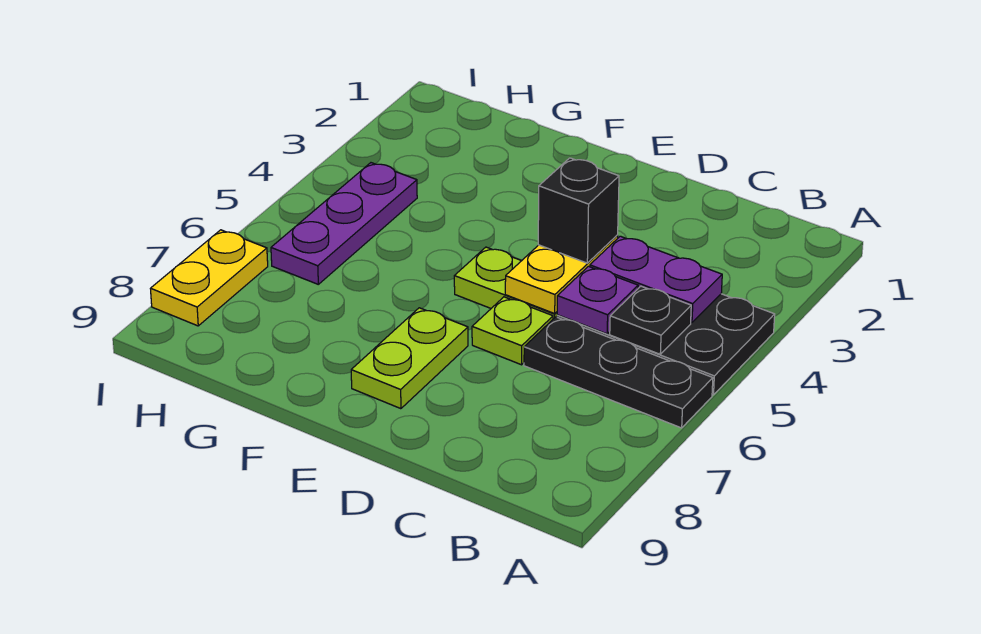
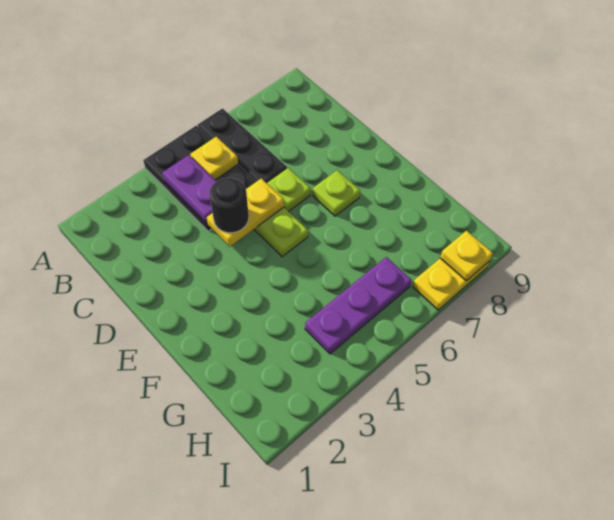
black 1x1 plate [610,286,691,354] -> yellow 1x1 plate [190,137,238,180]
purple 1x1 plate [557,266,638,334] -> none
black 1x1 brick [538,158,619,263] -> black 1x1 round brick [209,178,249,233]
lime 1x2 plate [351,308,468,409] -> lime 1x1 plate [313,170,360,216]
none -> yellow 1x1 plate [440,231,493,281]

